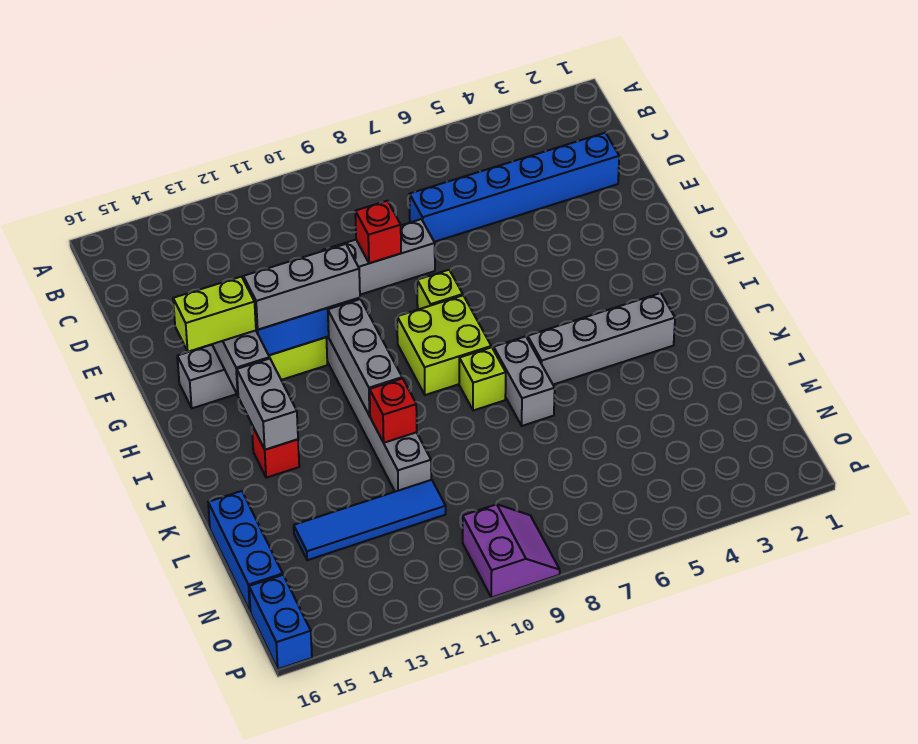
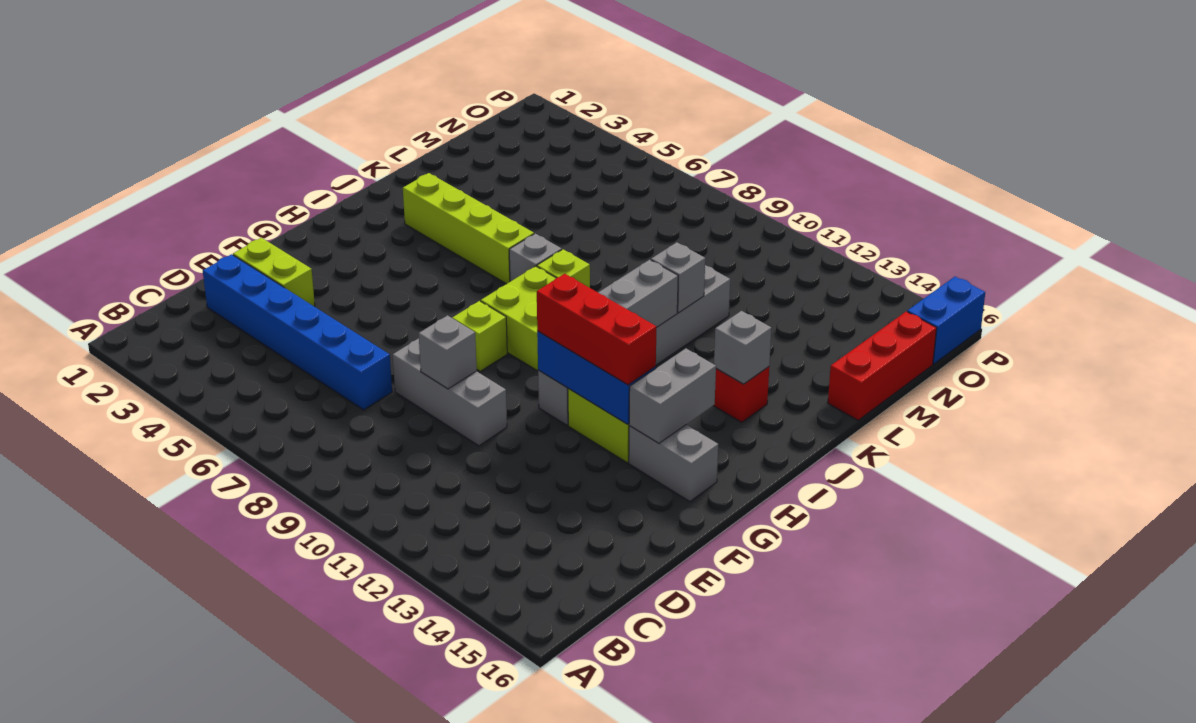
red 1x1 brick [355,201,401,263] -> grey 1x1 brick [419,315,477,389]
grey 1x3 brick [243,244,360,330] -> red 1x3 brick [537,274,656,385]
lime 1x2 brick [173,277,256,352] -> lime 1x2 brick moved to [233,238,315,306]
grey 1x2 brick [237,359,298,450] -> grey 1x1 brick [714,311,771,384]
grey 1x4 brick [528,293,675,385] -> lime 1x4 brick [403,173,534,284]
grey 1x2 brick [494,336,555,426] -> grey 1x1 brick [509,234,562,282]
red 1x1 brick [370,379,417,443] -> grey 1x1 brick [651,242,705,313]
blue 1x3 brick [208,491,283,612] -> red 1x3 brick [828,312,937,420]
blue 1x4 tile [294,480,446,560] -> none
purple 2x2 slope [463,504,560,598] -> none

